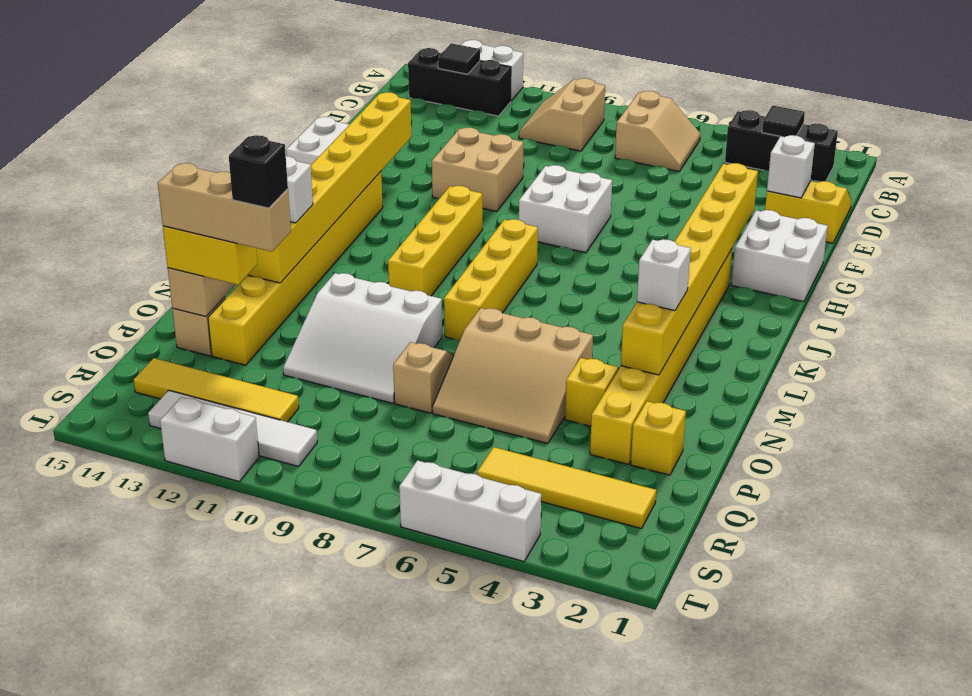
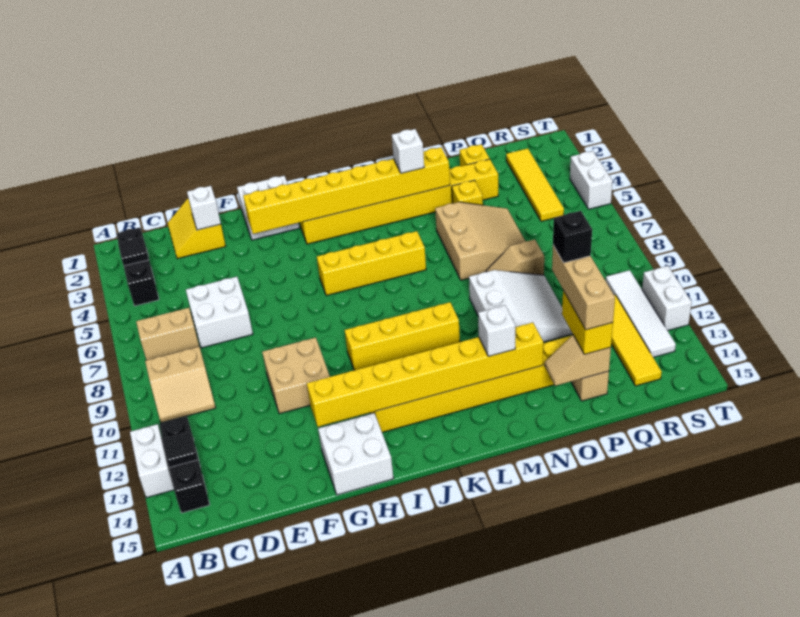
white 2x2 brick [519,165,612,253] -> white 2x2 brick moved to [186,277,253,348]
yellow 1x4 brick [444,219,538,340] -> yellow 1x4 brick moved to [317,231,426,295]
white 1x3 brick [399,460,541,561] -> white 1x2 brick [570,151,613,209]

